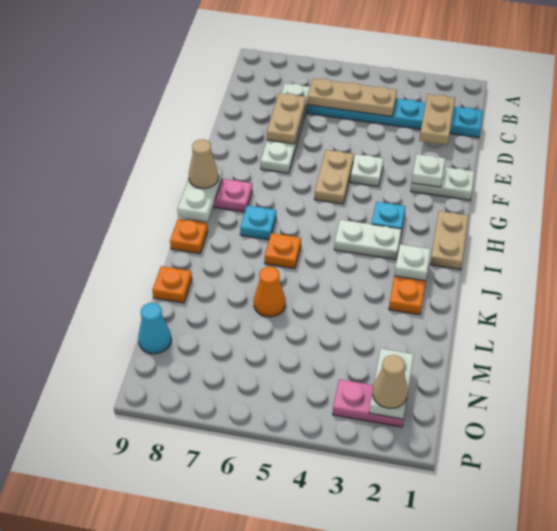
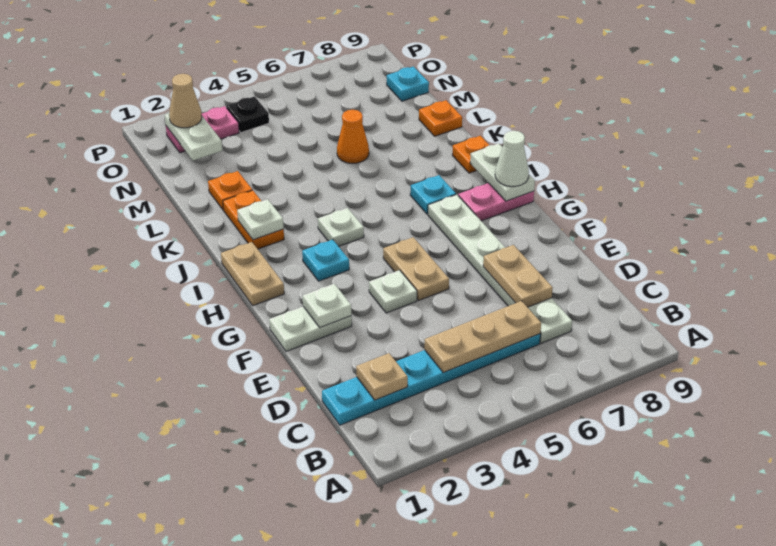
tan 1x2 plate [419,94,455,145] -> tan 1x1 plate [356,353,408,400]
white 1x4 plate [261,83,310,173] -> white 1x6 plate [428,195,572,343]
tan 1x1 cone [189,139,219,188] -> white 1x1 cone [495,131,529,187]
white 1x2 plate [334,220,401,260] -> white 1x1 plate [318,208,364,246]
orange 1x1 plate [265,233,301,269] -> orange 1x1 plate moved to [208,171,252,210]
cyan 1x1 cone [138,303,171,354] -> cyan 1x1 plate [387,66,429,101]
none -> black 1x1 plate [226,97,269,132]

